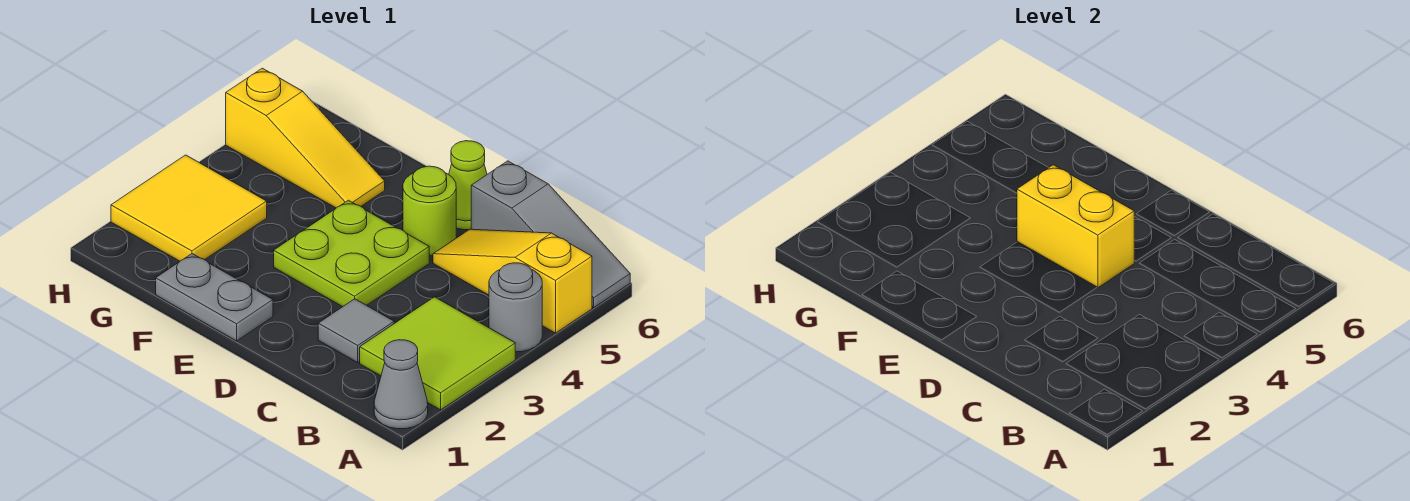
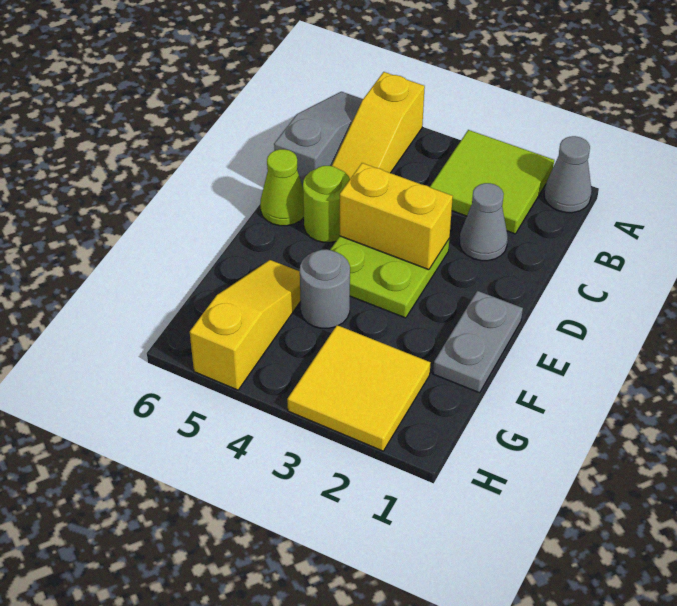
grey 1x1 round brick [489,263,542,352] -> grey 1x1 round brick moved to [300,249,350,328]
grey 1x1 tile [318,299,394,363] -> grey 1x1 cone [460,183,508,261]
yellow 1x2 brick [1017,165,1134,288] -> yellow 1x2 brick turned to [340,163,453,270]

